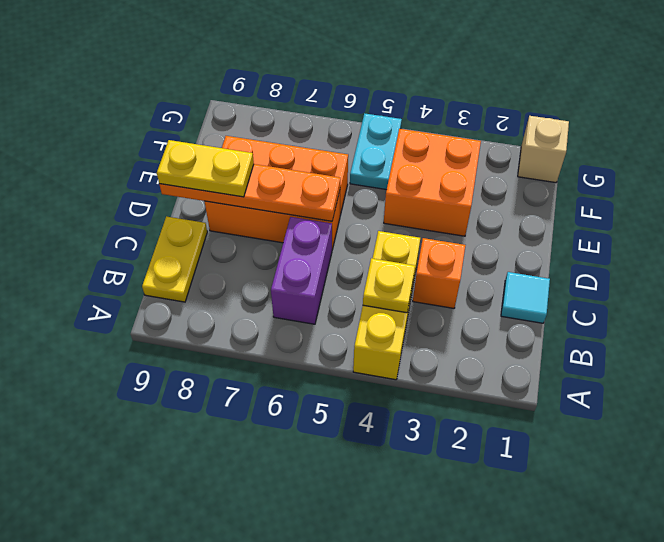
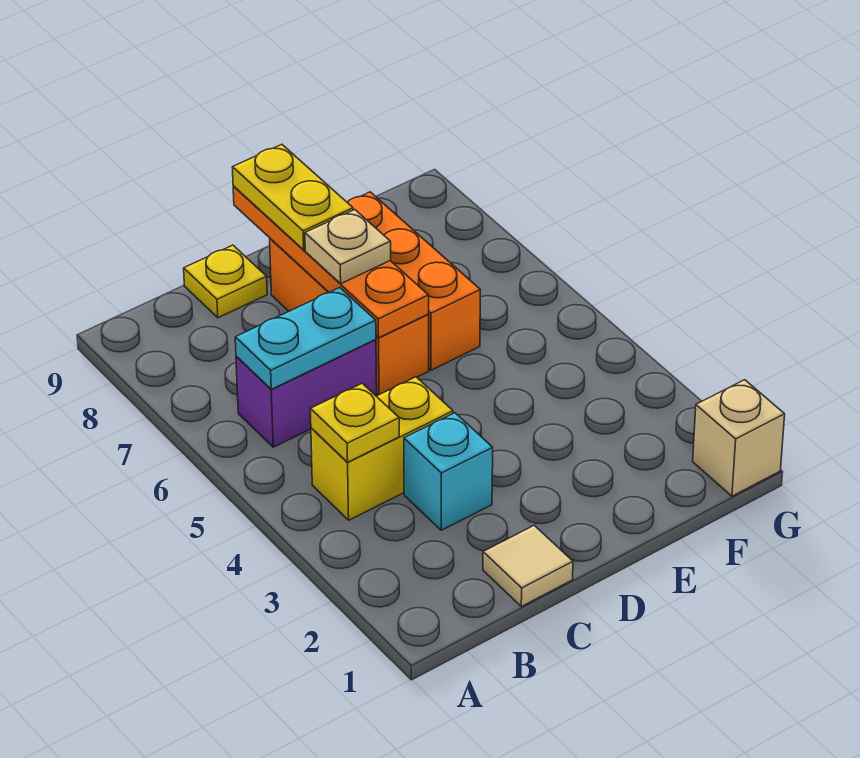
yellow 1x3 brick [353,231,420,380] -> yellow 1x2 brick [311,377,453,520]
yellow 1x2 plate [142,217,207,302] -> yellow 1x1 plate [184,245,267,318]
cyan 1x1 tile [501,272,550,323] -> tan 1x1 tile [483,525,573,607]
orange 1x1 brick [413,238,465,308] -> cyan 1x1 brick [404,413,493,530]
none -> tan 1x1 plate [305,210,391,284]
orange 2x2 brick [384,129,481,236] -> none
cyan 1x2 plate [350,113,402,190] -> cyan 1x2 plate moved to [235,288,376,389]

